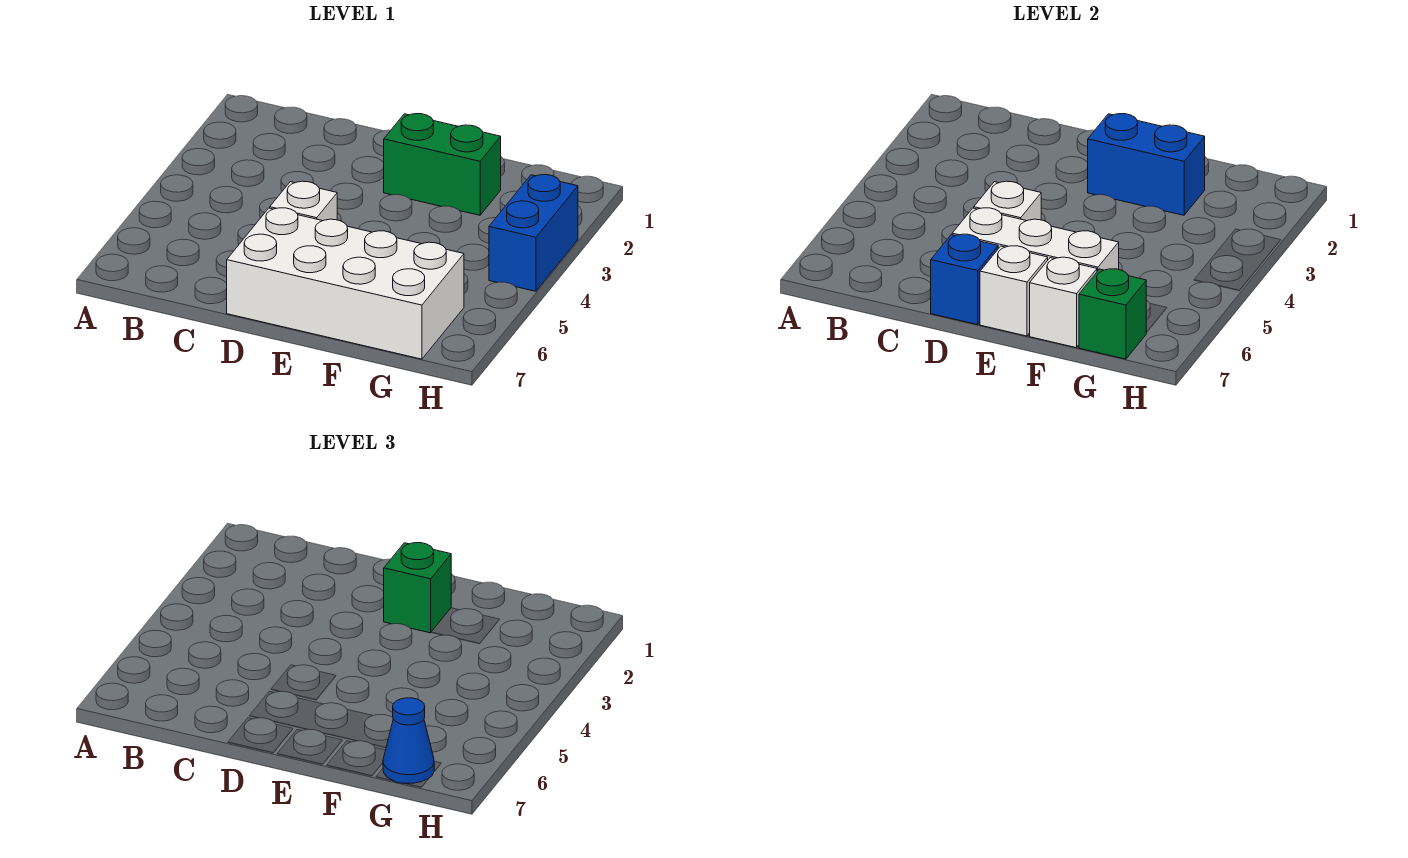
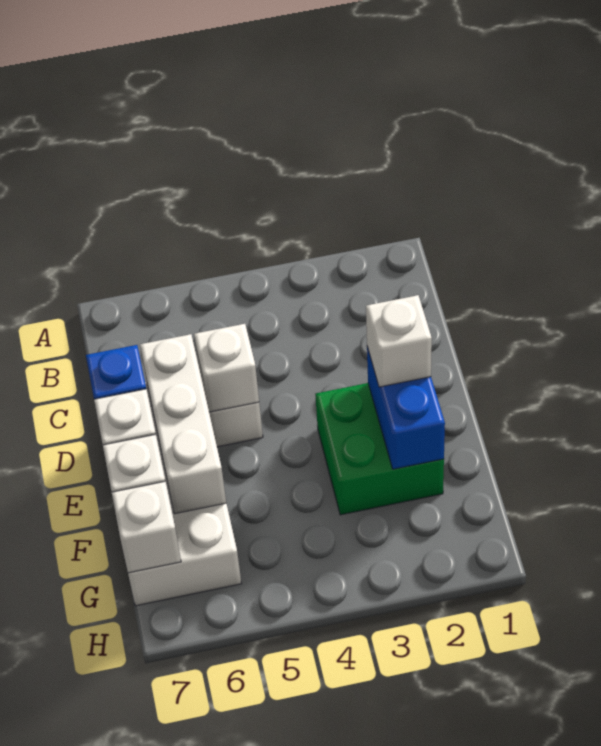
green 1x2 brick [384,114,501,215] -> green 2x2 brick [315,383,444,515]
green 1x1 brick [384,543,451,633] -> white 1x1 brick [366,295,432,387]
green 1x1 brick [1079,269,1146,359] -> white 1x1 brick [112,481,181,573]
blue 1x1 cone [383,698,434,783] -> none
blue 1x2 brick [489,175,578,291] -> none

